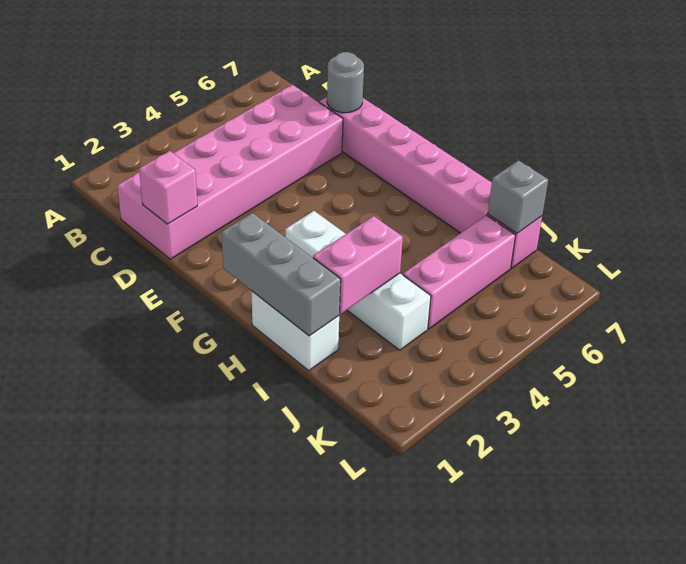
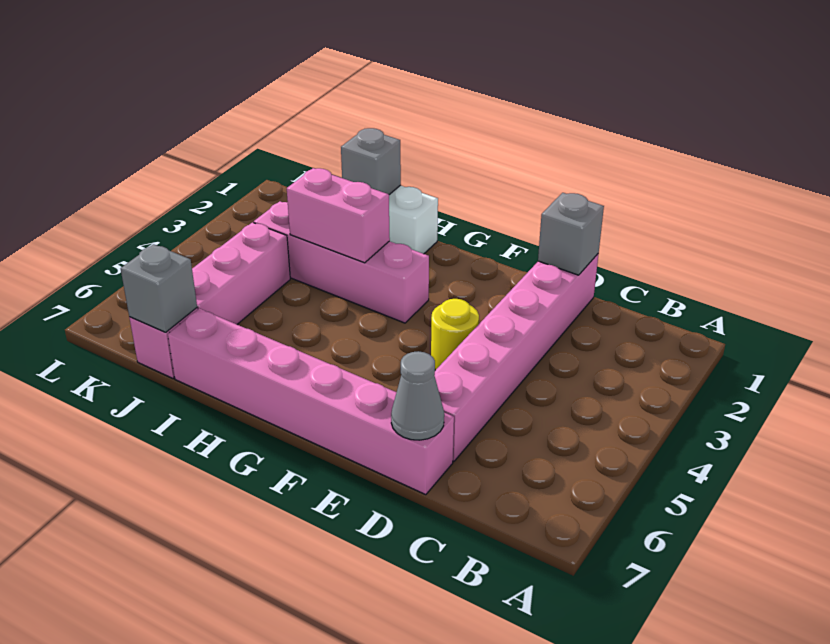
pink 2x6 brick [117,85,343,259] -> pink 1x6 brick [434,254,598,461]
pink 1x1 brick [139,151,197,224] -> grey 1x1 brick [538,193,604,275]
grey 1x1 round brick [327,52,364,113] -> grey 1x1 cone [391,351,444,440]
none -> yellow 1x1 round brick [431,299,479,370]
grey 1x3 brick [222,213,341,336] -> grey 1x1 brick [341,128,401,195]
white 1x4 brick [285,211,431,350] -> pink 1x4 brick [254,201,429,323]
pink 1x2 brick [313,216,403,314] -> pink 1x2 brick turned to [287,168,390,263]

